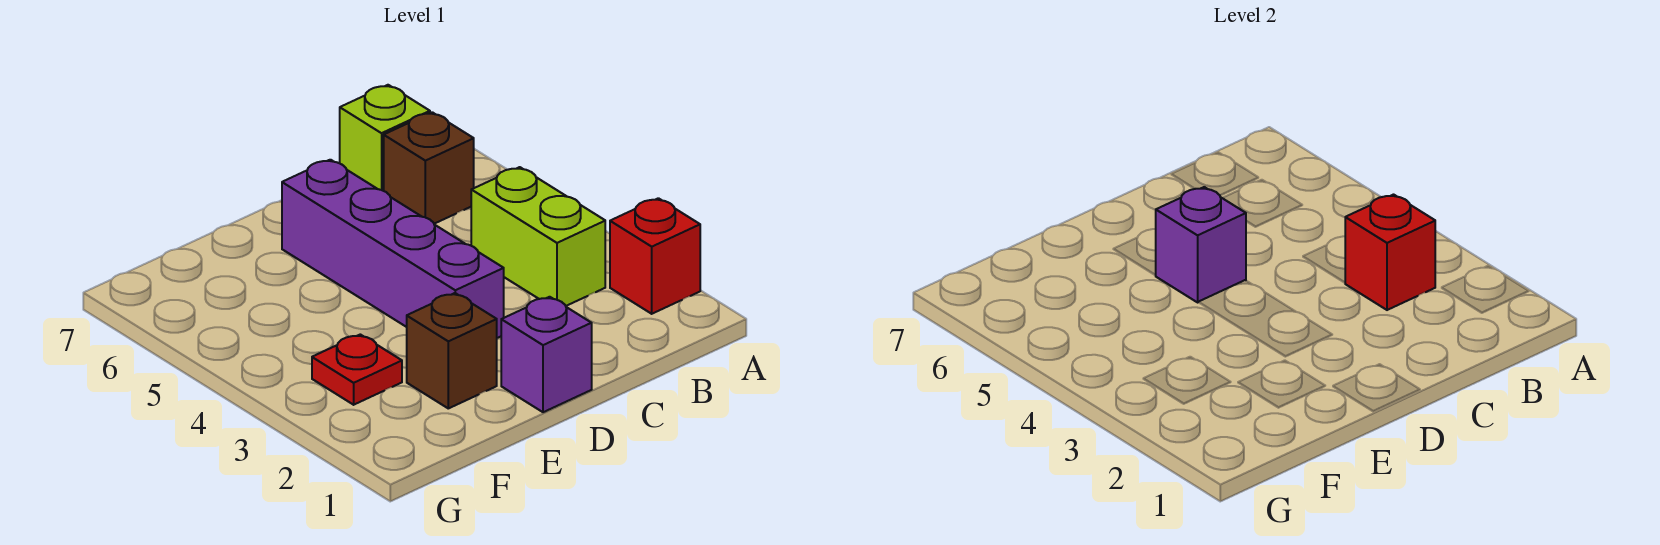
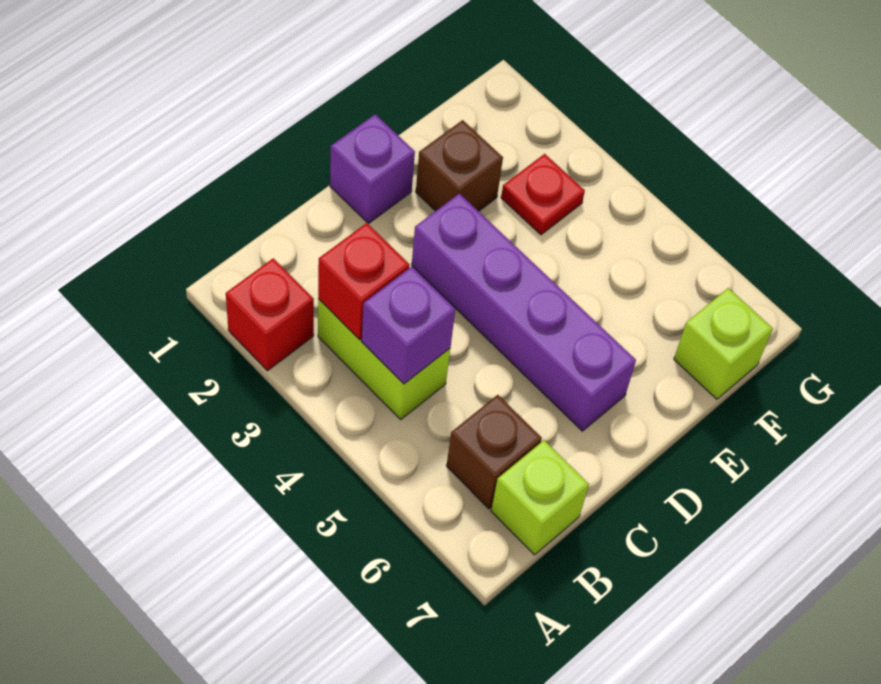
purple 1x1 brick [1156,187,1246,302] -> purple 1x1 brick moved to [362,267,455,384]
none -> lime 1x1 brick [674,288,773,399]

